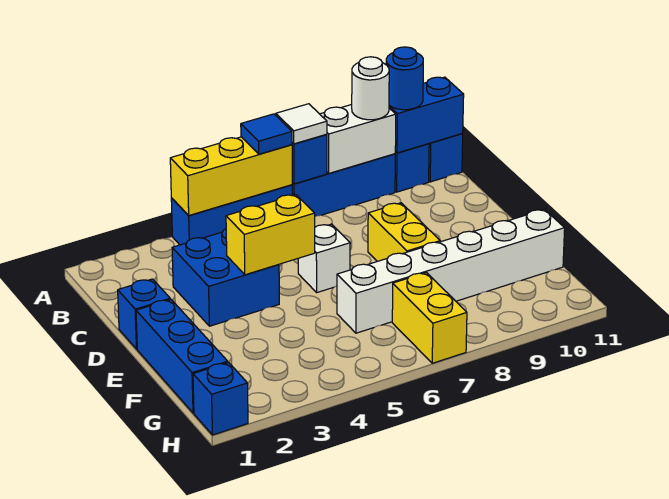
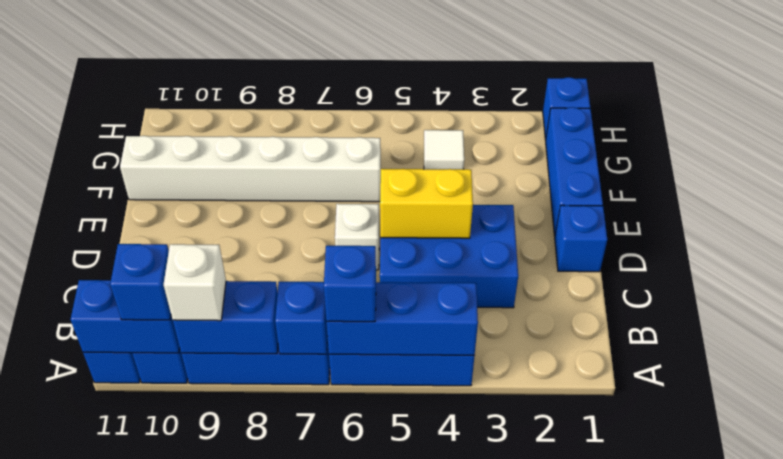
yellow 1x3 brick [170,137,292,215] -> blue 1x3 brick [327,282,478,355]
blue 1x1 tile [241,114,292,154] -> blue 1x1 brick [324,246,376,322]
white 1x1 tile [276,104,327,144] -> white 1x1 tile moved to [424,130,464,169]
white 1x2 brick [320,105,396,173] -> blue 1x2 brick [173,281,278,354]
white 1x1 round brick [352,57,389,120] -> white 1x1 brick [164,244,226,321]
blue 1x1 round brick [386,47,423,110] -> blue 1x1 brick [110,244,171,320]
blue 2x2 brick [172,229,279,326] -> blue 2x3 brick [380,205,518,308]
yellow 1x2 brick [368,203,440,261] -> none
yellow 1x2 brick [392,273,467,363] -> none

